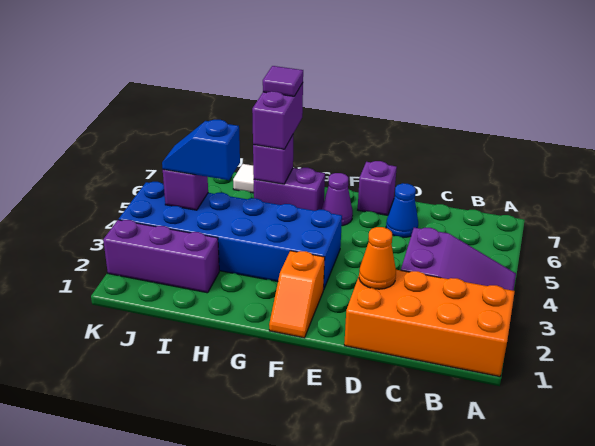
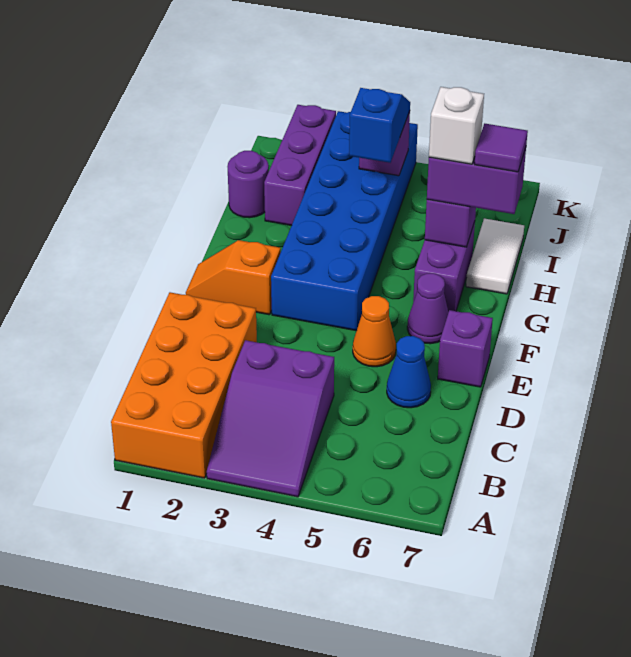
orange 1x1 cone [359,227,396,289] -> orange 1x1 cone moved to [353,296,396,367]
none -> white 1x1 brick [429,87,484,164]
none -> purple 1x1 round brick [228,151,269,218]

